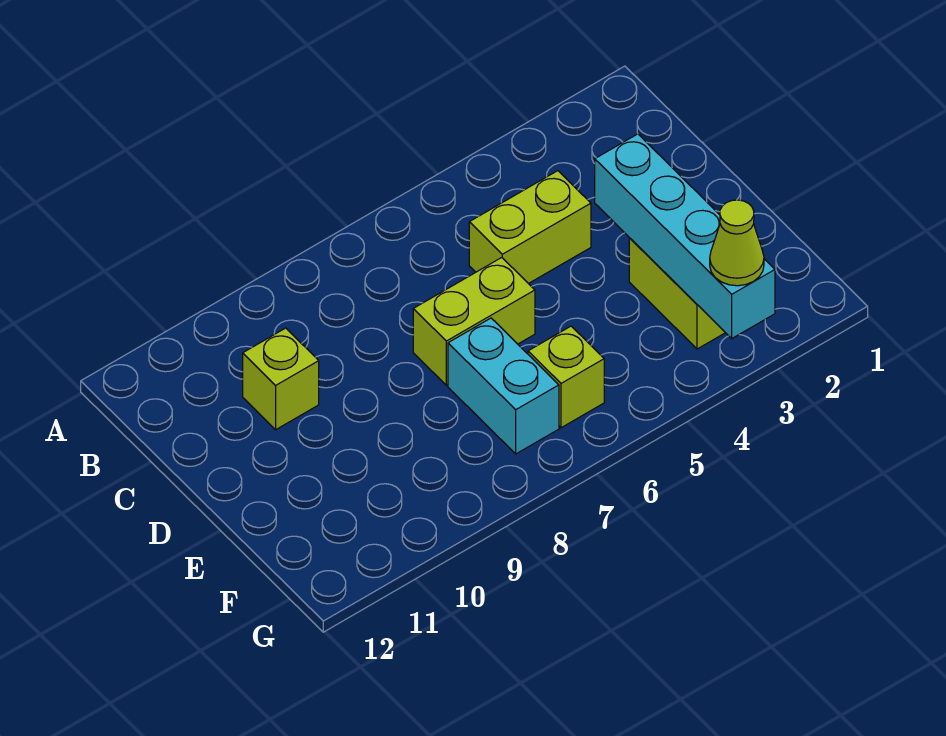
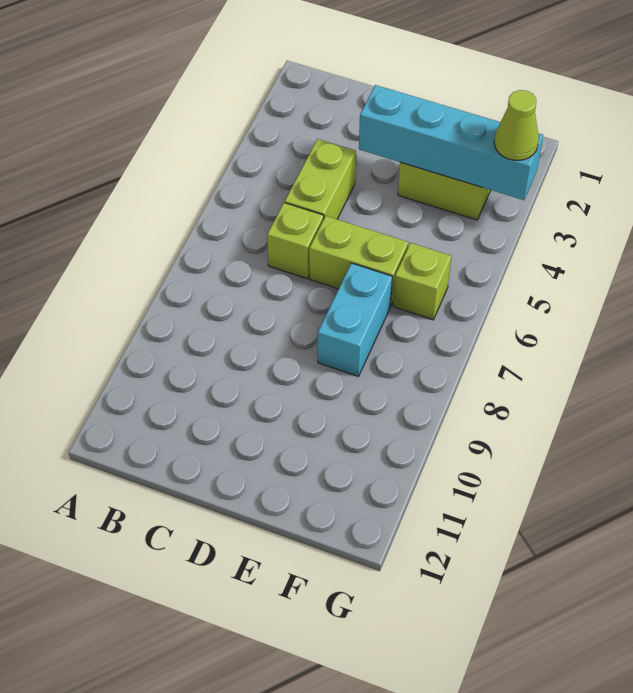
lime 1x1 brick [243,328,319,430] -> lime 1x1 brick moved to [267,203,324,279]
lime 1x2 brick [413,258,535,385] -> lime 1x2 brick turned to [309,216,408,306]
cyan 1x2 brick [448,318,559,454] -> cyan 1x2 brick turned to [318,263,392,376]

